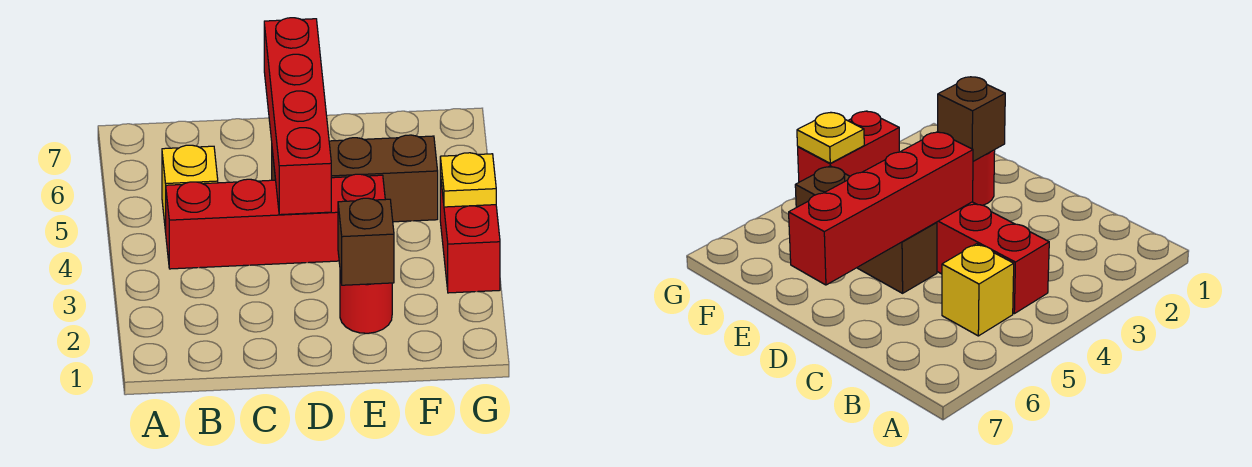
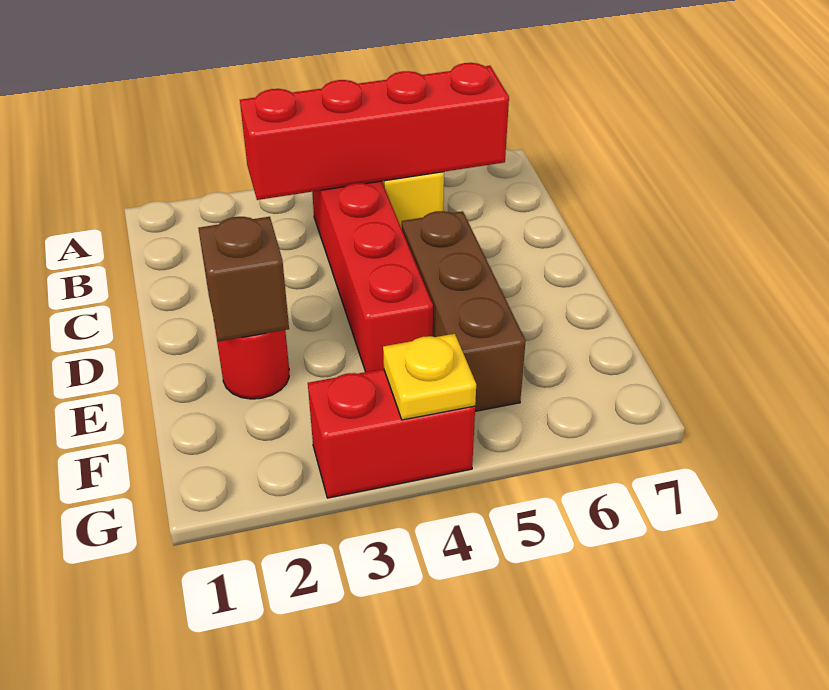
red 1x4 brick [264,18,331,215] -> red 1x4 brick moved to [240,63,509,200]

